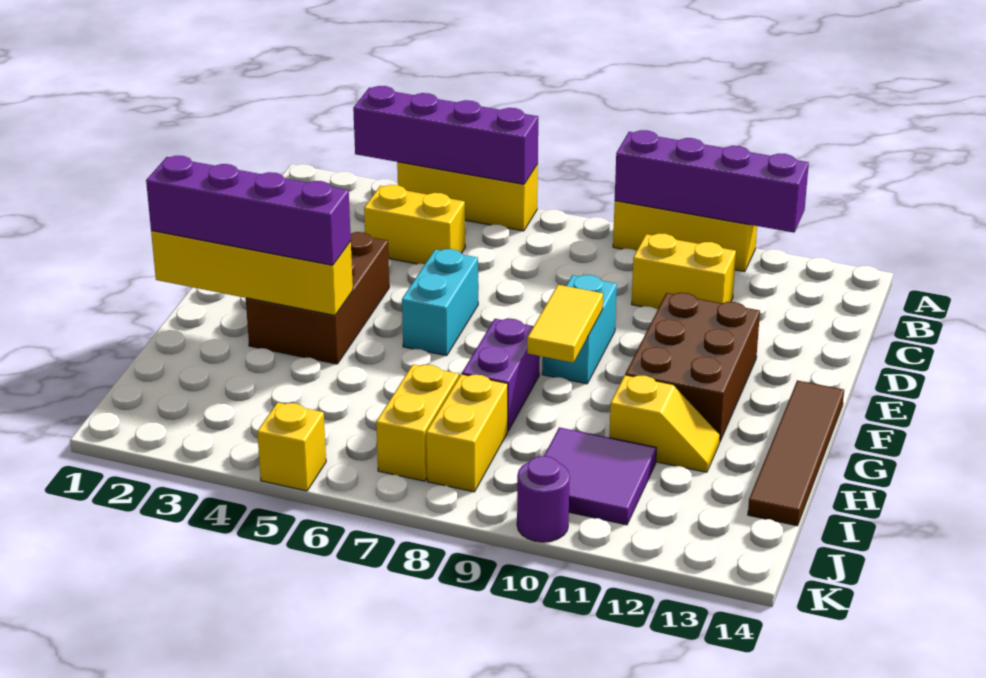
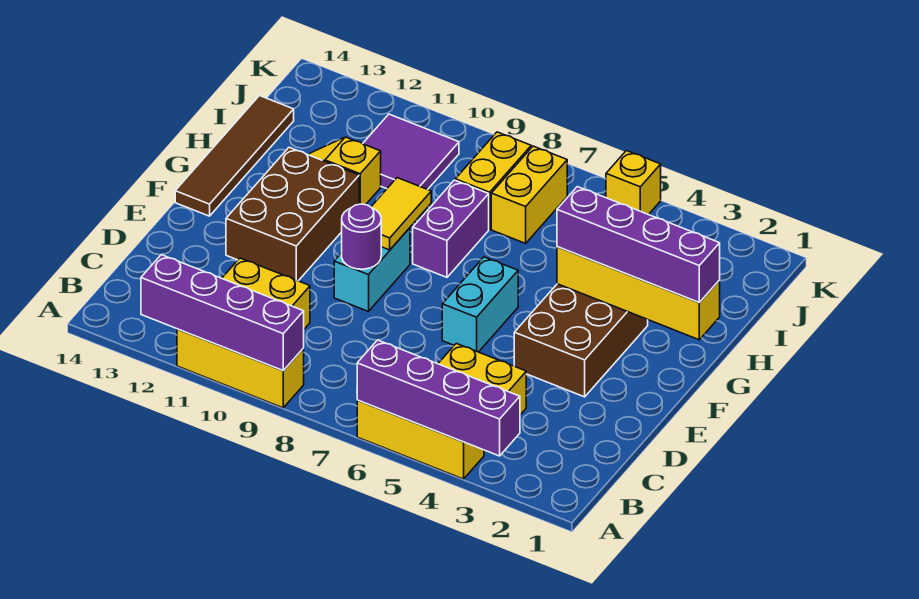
purple 1x1 round brick [517,456,570,542] -> purple 1x1 round brick moved to [342,204,381,269]

